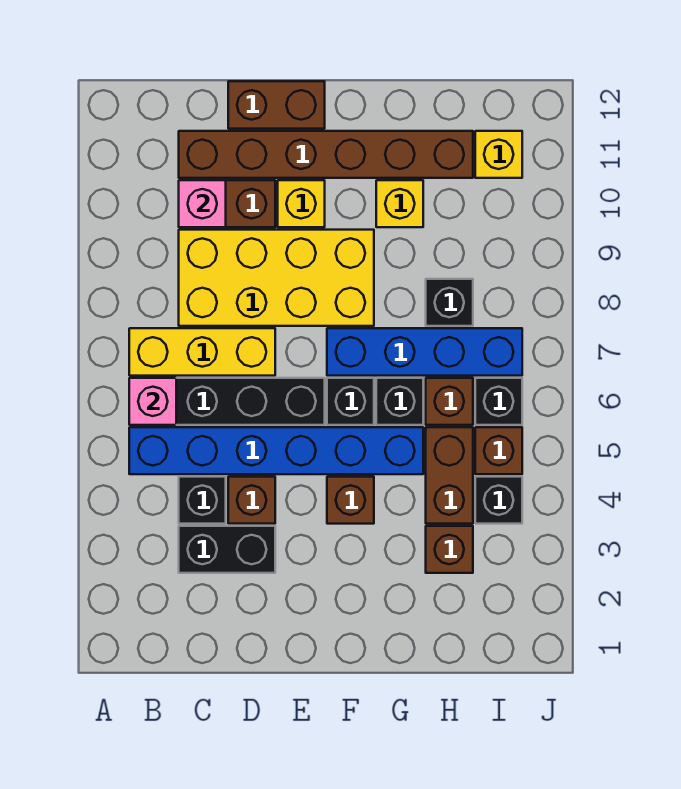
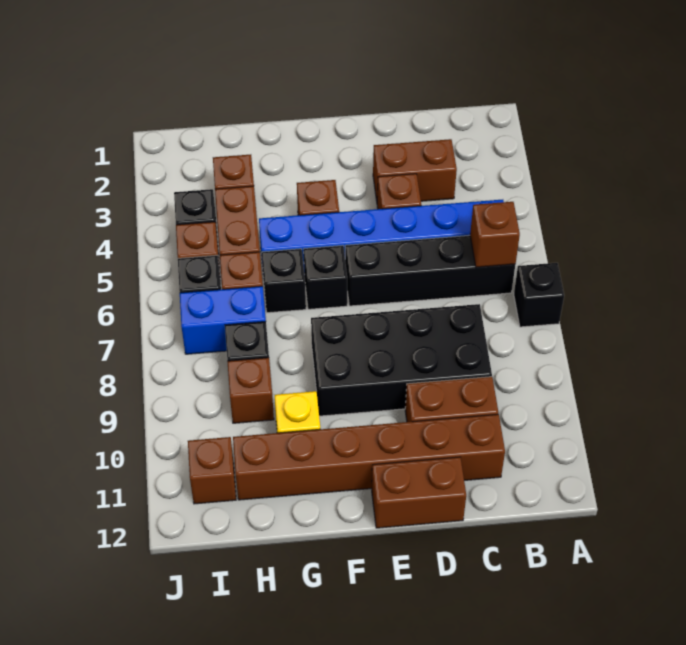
pink 1x1 brick [129,378,176,425] -> brown 1x1 brick [470,202,520,267]
yellow 1x3 brick [129,328,275,376] -> none
black 1x2 brick [179,526,275,573] -> brown 1x2 brick [373,139,457,201]
black 1x1 brick [179,477,226,524] -> black 1x1 brick moved to [514,263,564,327]
yellow 2x4 brick [179,230,374,326] -> black 2x4 brick [311,304,492,416]
pink 1x1 brick [179,180,226,227] -> none
yellow 1x1 brick [278,180,325,227] -> none
blue 1x4 brick [327,328,522,376] -> blue 1x2 brick [180,286,266,354]
none -> brown 1x1 brick [227,358,274,423]
yellow 1x1 brick [475,131,522,178] -> brown 1x1 brick [188,437,236,504]

